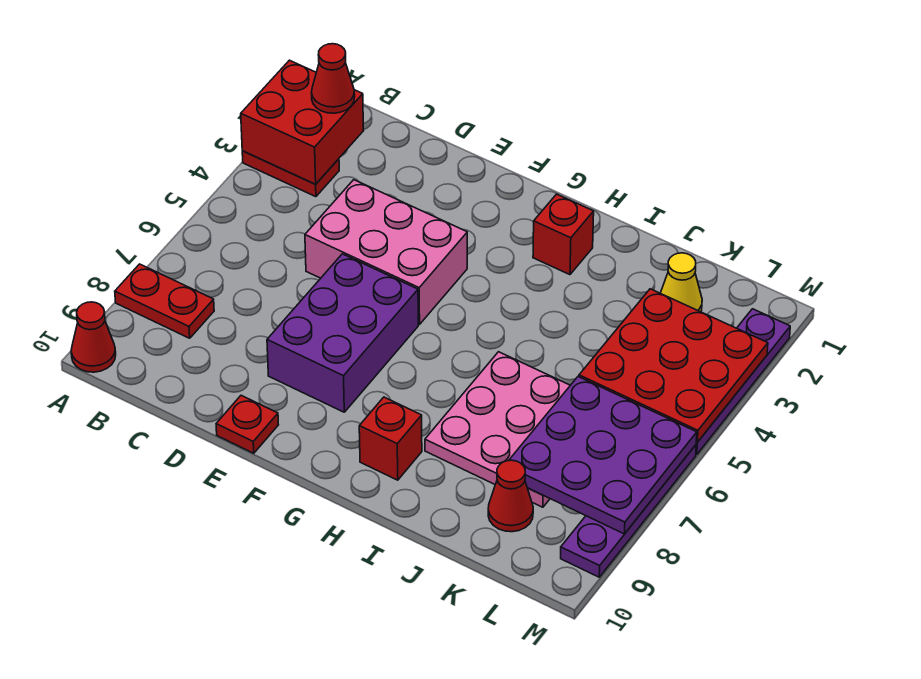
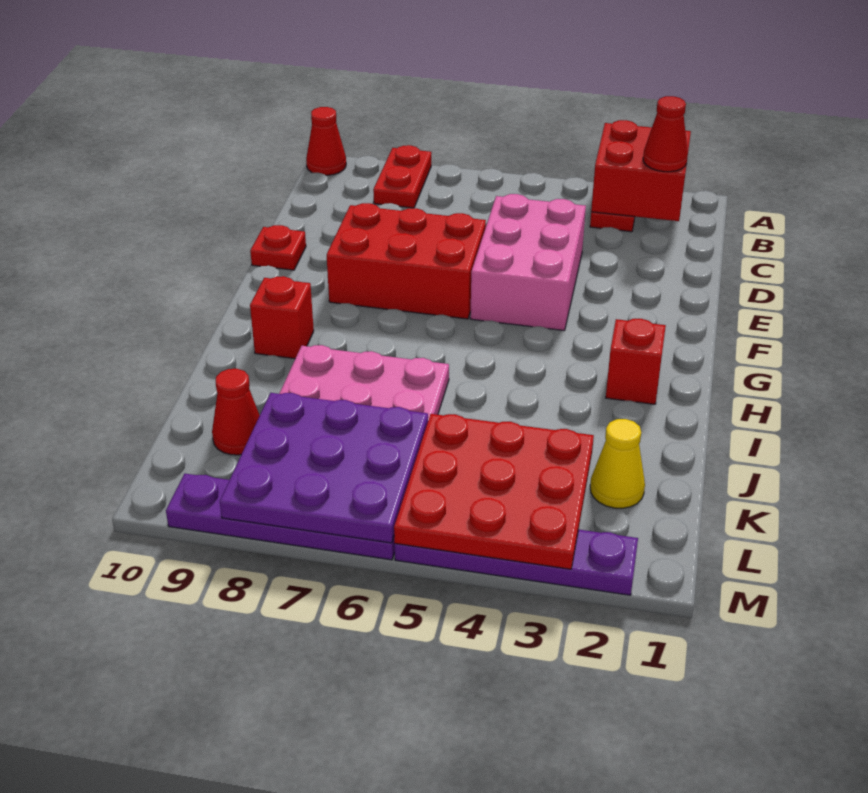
purple 2x3 brick [267,254,418,412] -> red 2x3 brick [327,203,486,319]

